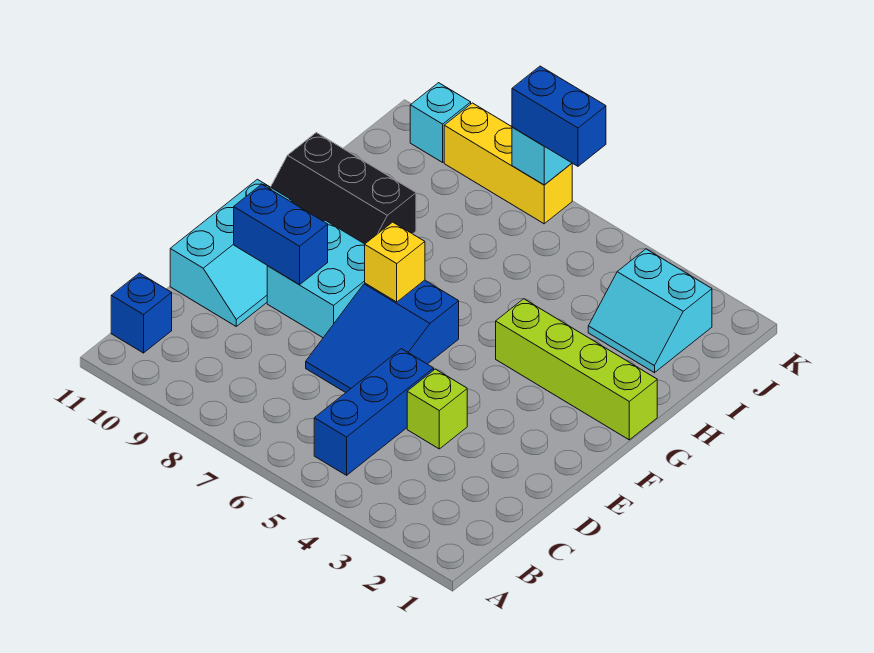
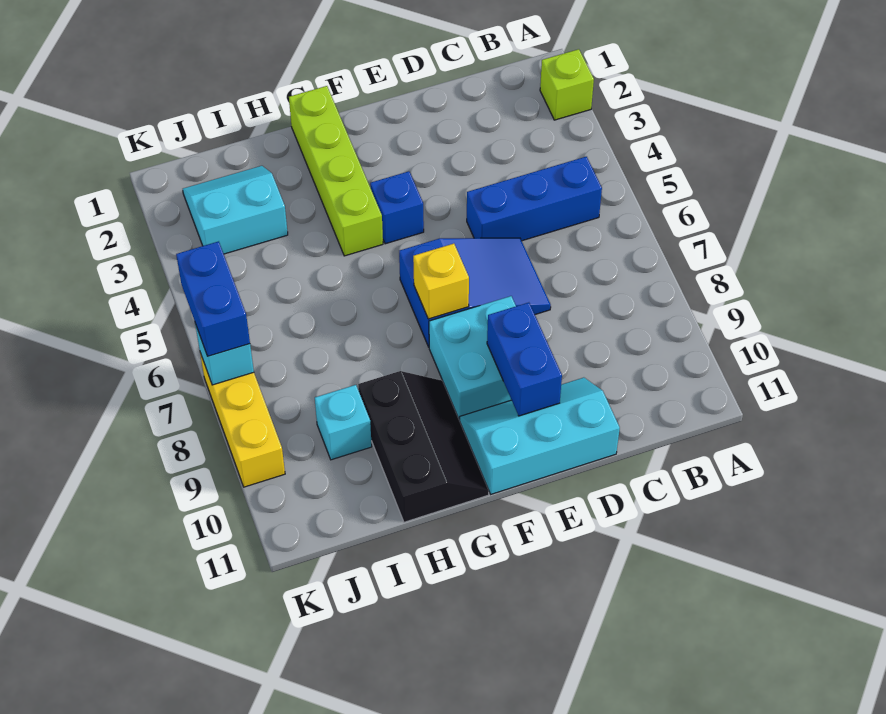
blue 1x1 brick [111,273,172,353] -> blue 1x1 brick moved to [370,171,424,244]
lime 1x1 brick [407,369,467,449] -> lime 1x1 brick moved to [540,49,594,120]
cyan 2x2 slope [588,249,712,373] -> cyan 2x2 slope turned to [183,166,288,254]
cyan 1x1 brick [410,83,471,162] -> cyan 1x1 brick moved to [315,385,372,460]

